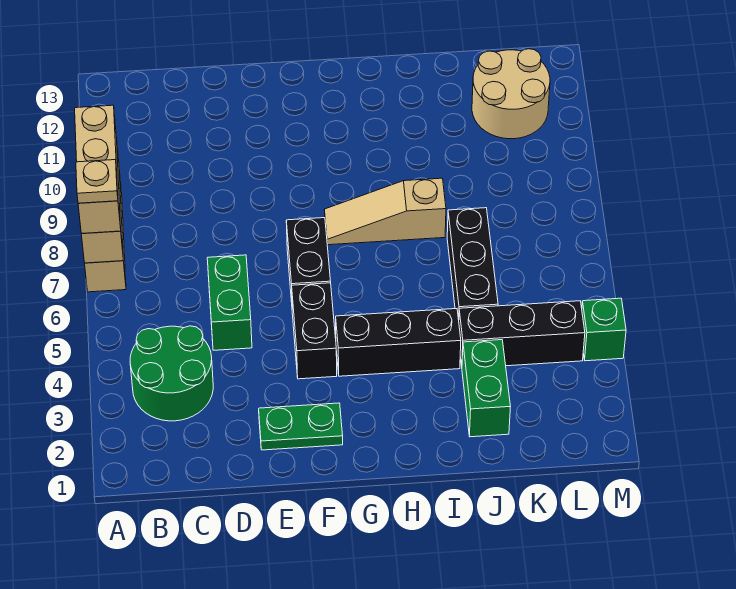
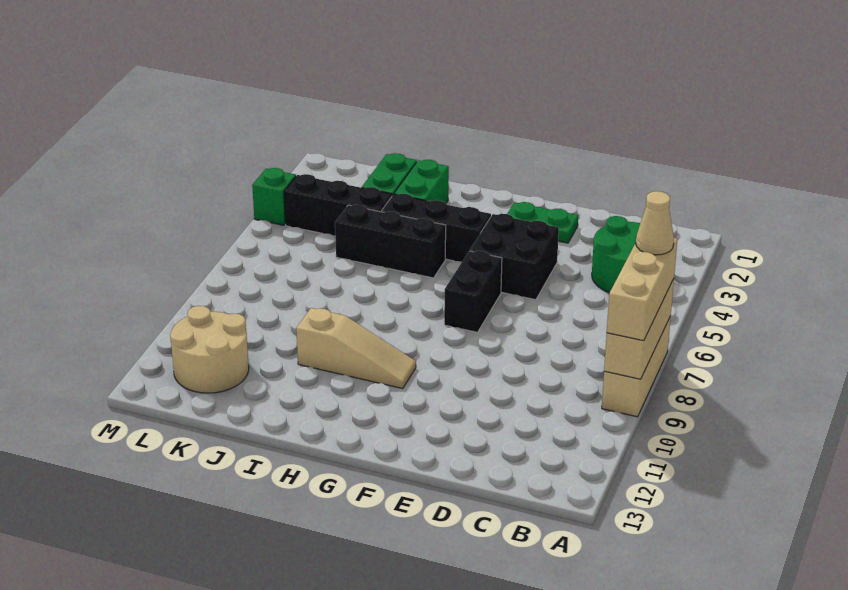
tan 1x1 plate [76,160,118,203] -> tan 1x1 cone [636,191,674,255]
green 1x2 brick [207,255,252,350] -> green 1x2 brick moved to [394,160,449,204]
black 1x2 brick [292,283,337,379] -> black 2x2 brick [470,214,559,300]
tan 1x3 slope [324,178,446,245] -> tan 1x3 slope moved to [296,308,416,389]
black 1x3 brick [447,208,498,319] -> black 1x3 brick turned to [335,205,446,278]

